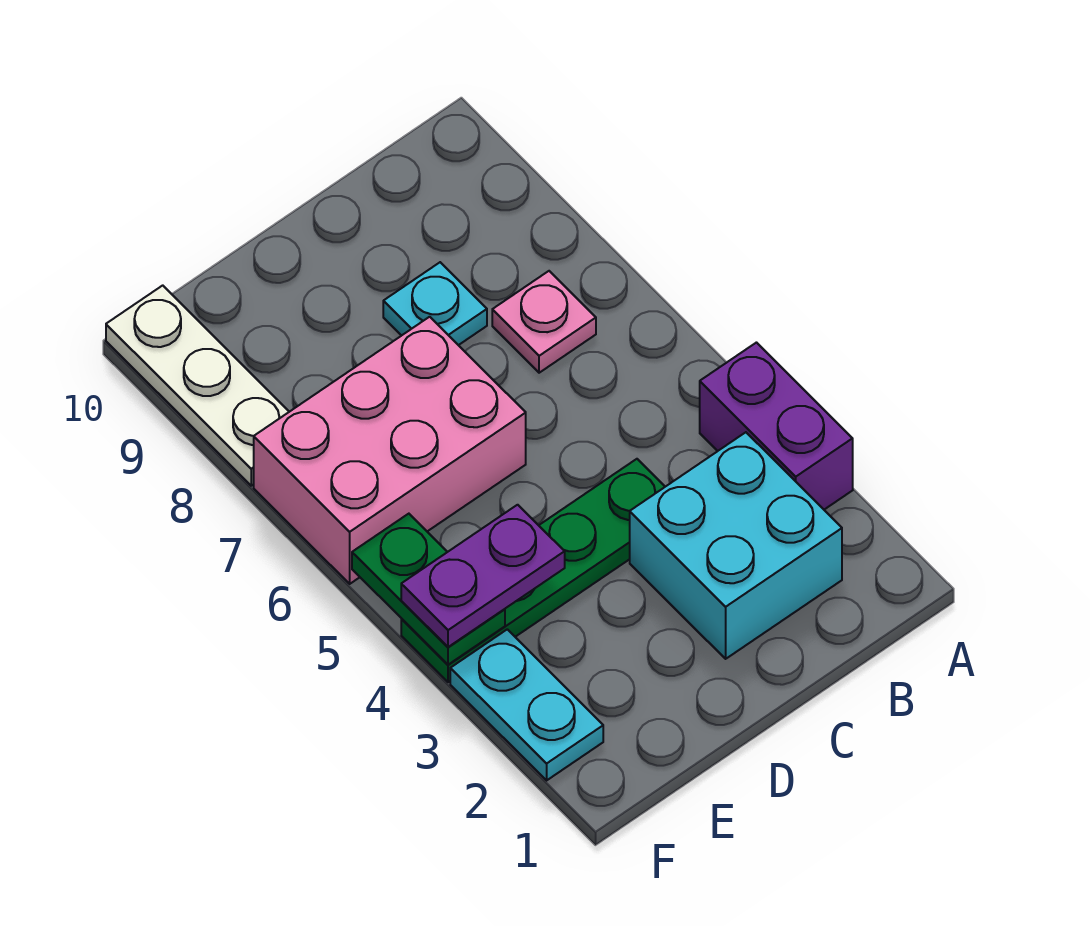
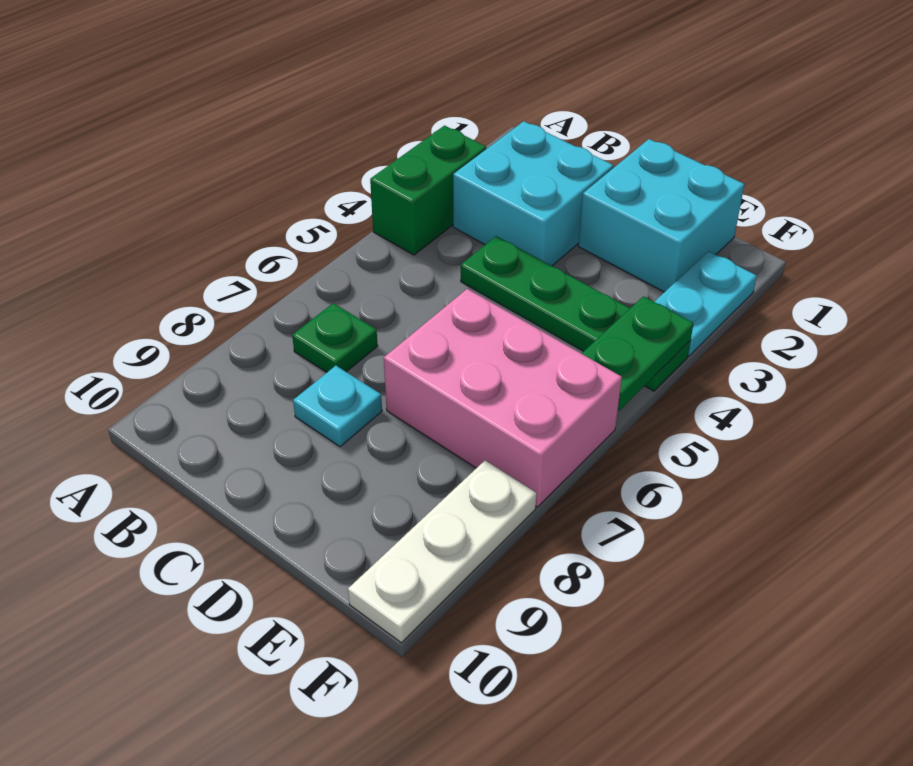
purple 1x2 brick [700,343,853,510] -> green 1x2 brick [370,126,486,255]
pink 1x1 plate [492,271,596,373] -> green 1x1 plate [292,303,378,372]
none -> cyan 2x2 brick [578,139,744,292]
purple 1x2 plate [401,505,565,647] -> none

